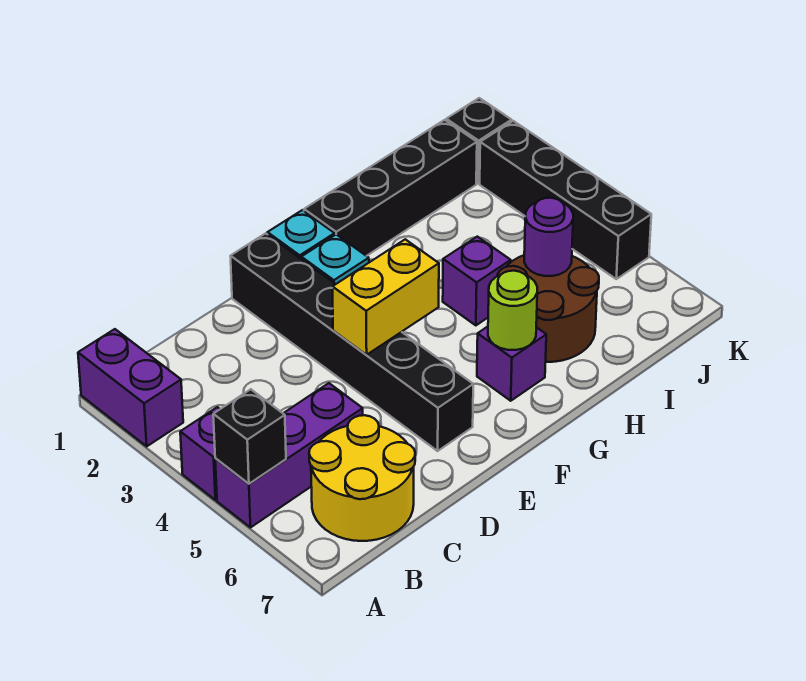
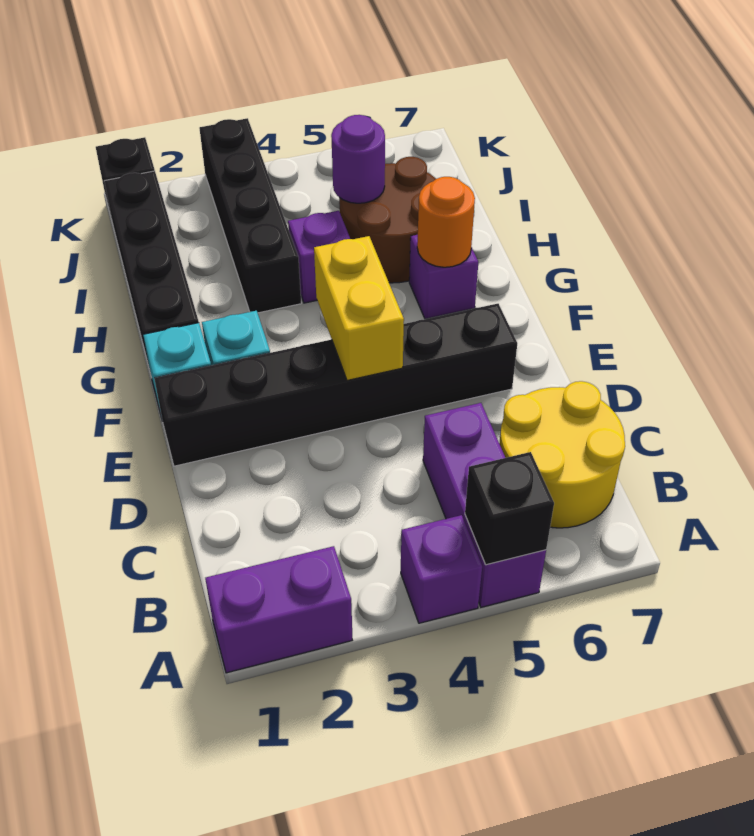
lime 1x1 round brick [488,271,537,350] -> orange 1x1 round brick [417,177,475,267]
black 1x4 brick [480,121,651,279] -> black 1x4 brick turned to [200,118,301,313]

